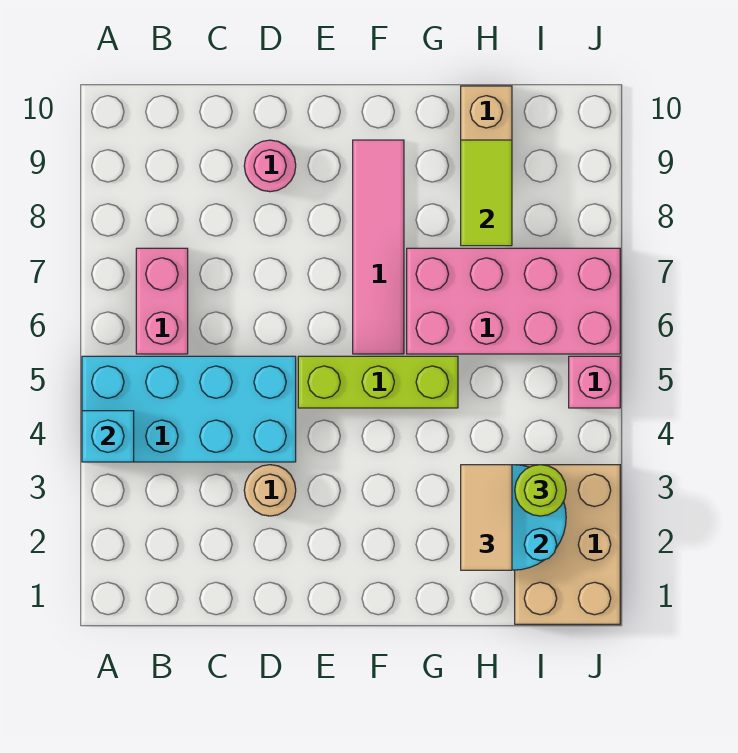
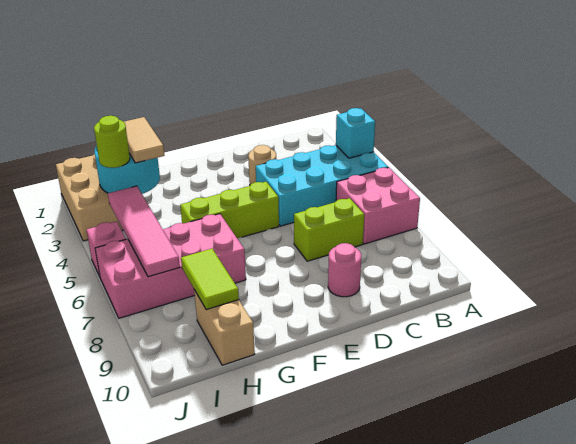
pink 1x2 brick [136,248,188,354] -> pink 2x2 brick [336,167,420,244]
none -> lime 1x2 brick [294,198,364,261]
pink 1x4 tile [353,140,404,354] -> pink 1x4 tile moved to [108,186,180,277]

